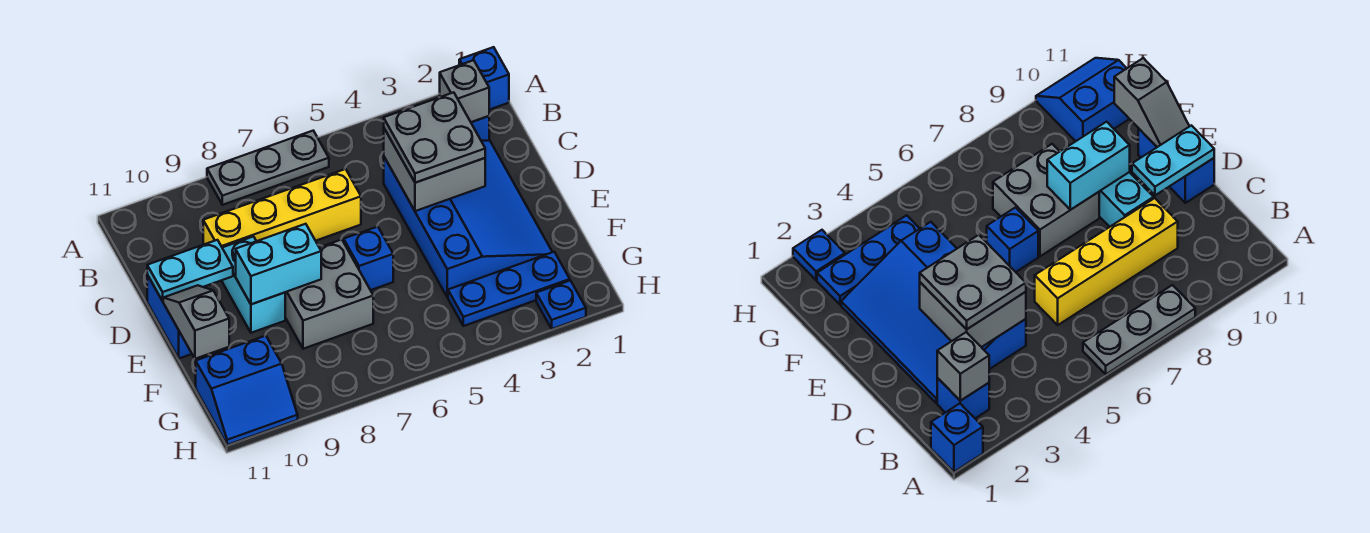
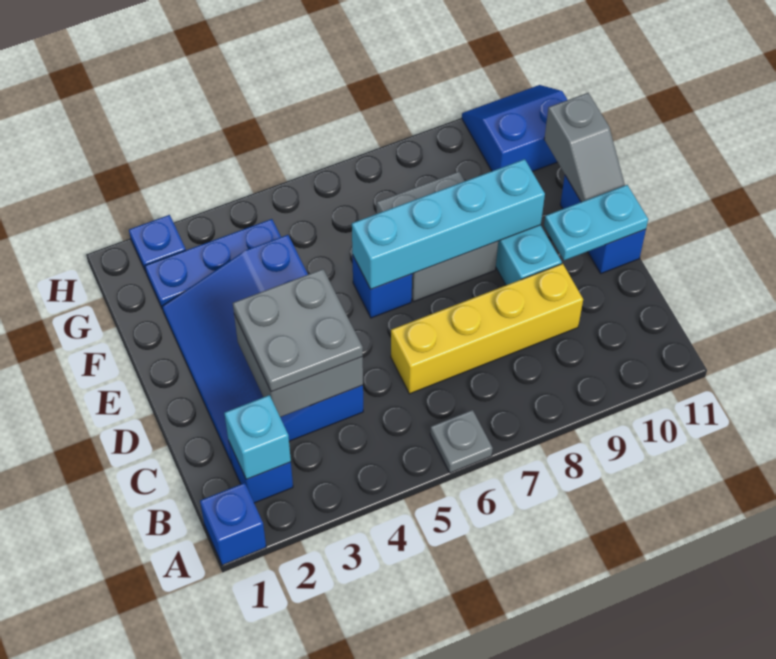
grey 1x3 plate [207,131,329,205] -> grey 1x1 plate [430,410,493,473]
grey 1x1 brick [440,60,489,122] -> cyan 1x1 brick [224,395,291,479]
cyan 1x2 brick [236,224,321,304] -> cyan 1x4 brick [352,159,545,289]

